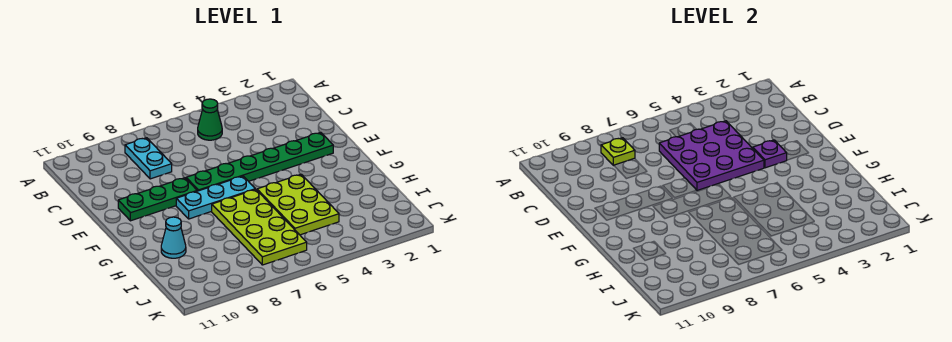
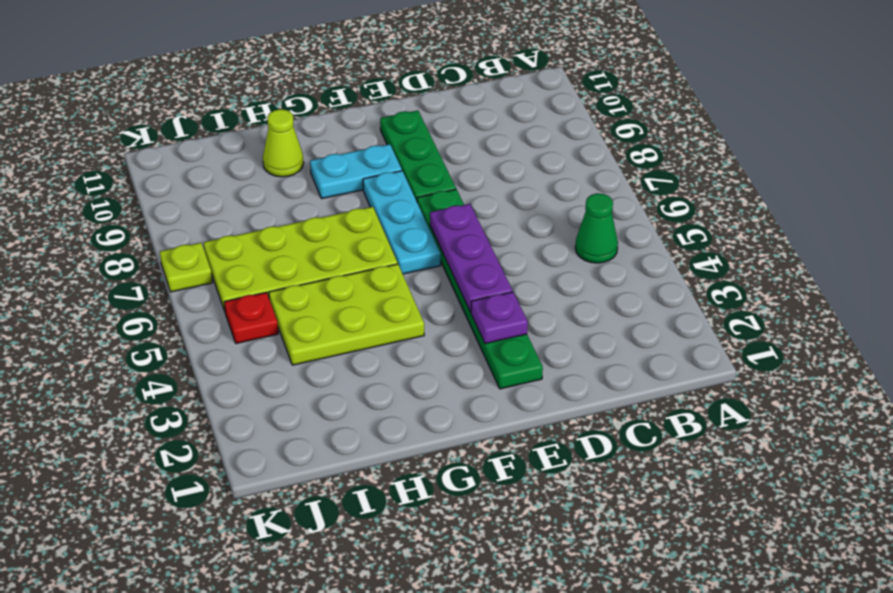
cyan 1x2 plate [125,138,172,179] -> cyan 1x2 plate moved to [310,144,402,199]
lime 1x1 plate [601,138,635,165] -> lime 1x1 plate moved to [160,243,212,292]
purple 3x3 plate [659,121,764,190] -> purple 1x3 plate [430,204,512,312]
cyan 1x1 cone [161,217,186,258] -> lime 1x1 cone [263,109,304,177]
none -> red 1x1 plate [224,292,278,343]

